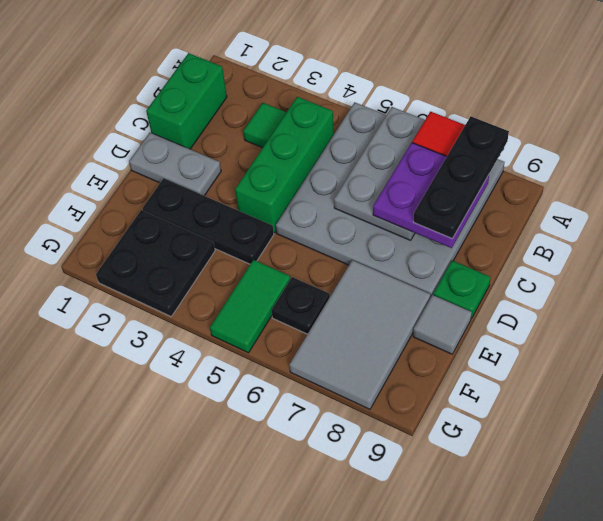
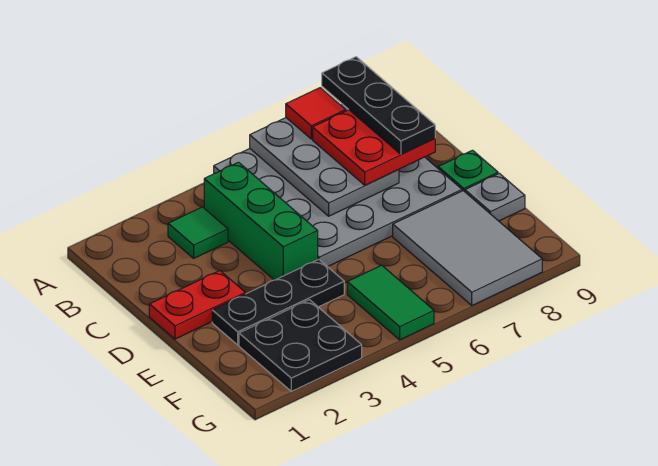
green 1x2 brick [146,53,227,149] -> none
purple 2x2 plate [373,143,489,248] -> red 2x2 plate [313,110,435,185]
grey 1x2 plate [129,133,221,196] -> red 1x2 plate [149,271,245,339]
grey 1x1 tile [413,295,472,354] -> grey 1x1 plate [465,173,525,221]
black 1x1 plate [272,277,330,334] -> none

